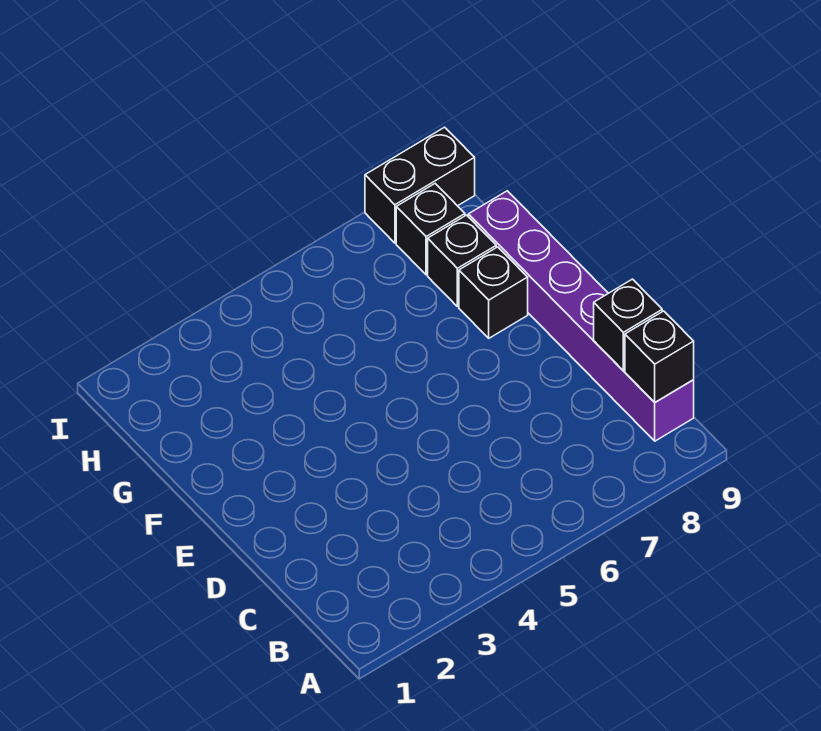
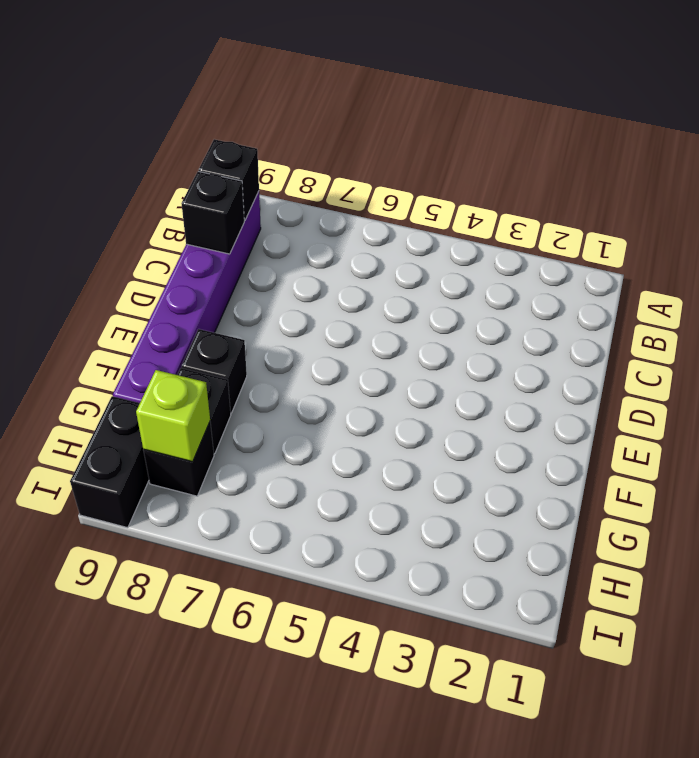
none -> lime 1x1 brick [136,370,210,462]
black 1x2 brick [365,127,475,243] -> black 1x2 brick turned to [70,396,149,528]

